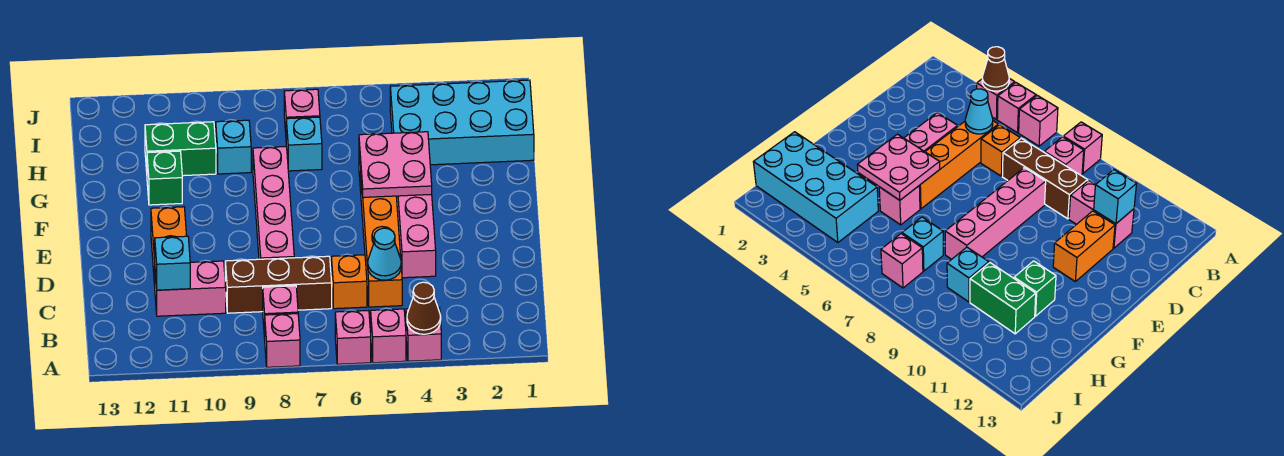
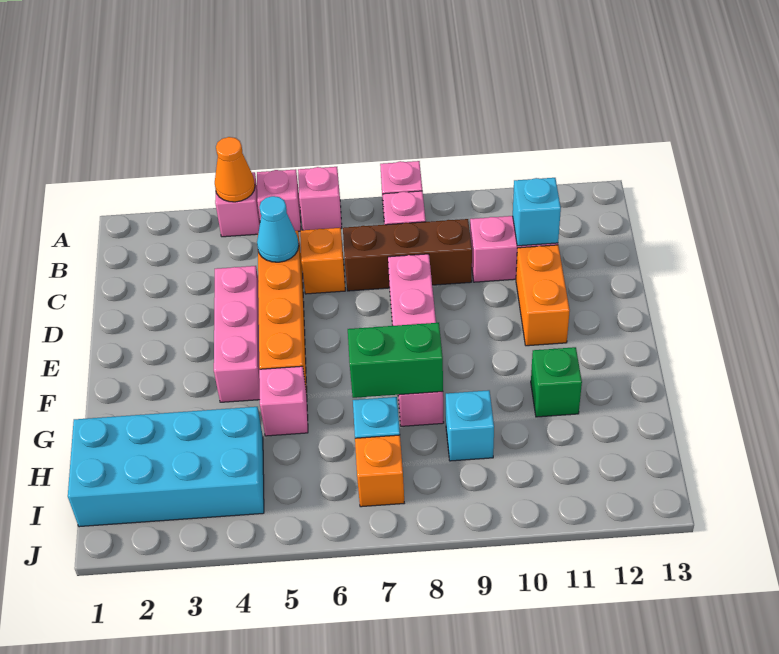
brown 1x1 cone [407,282,441,334] -> orange 1x1 cone [215,137,255,202]
pink 2x2 plate [359,132,432,197] -> none
green 1x2 brick [145,122,216,176] -> green 1x2 brick moved to [348,323,443,398]
pink 1x1 brick [284,89,320,132] -> orange 1x1 brick [355,435,404,507]

